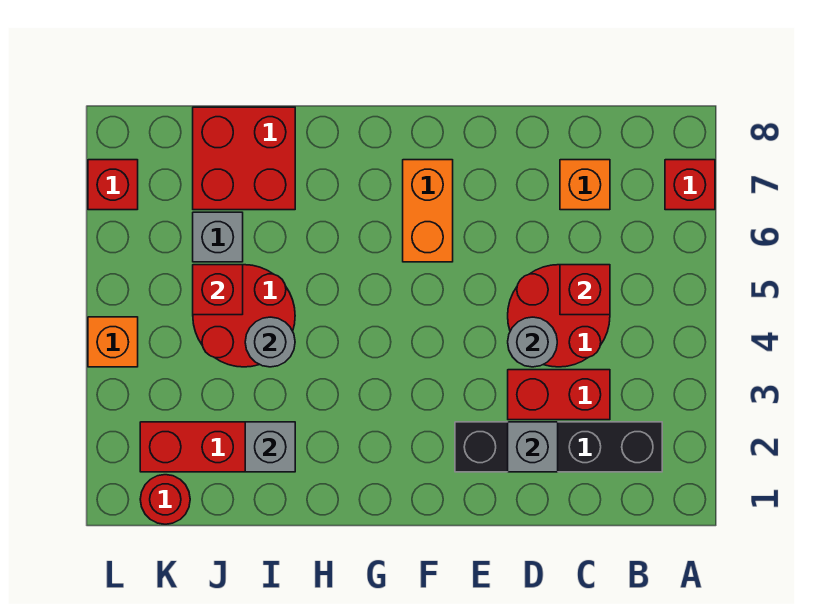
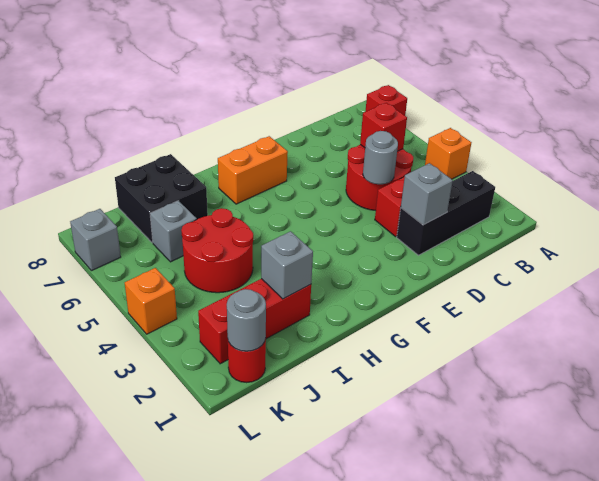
black 1x4 brick [455,422,662,472] -> black 1x3 brick [397,171,495,255]
orange 1x1 brick [560,160,610,210] -> orange 1x1 brick moved to [425,128,471,179]
orange 1x2 brick [403,160,453,262] -> orange 1x2 brick turned to [218,136,288,204]
grey 1x1 round brick [245,317,295,367] -> grey 1x1 round brick moved to [227,289,266,351]
red 2x2 brick [193,107,295,210] -> black 2x2 brick [115,154,208,243]
red 1x1 brick [193,265,243,315] -> none
red 1x1 brick [88,160,138,210] -> grey 1x1 brick [70,209,121,271]

